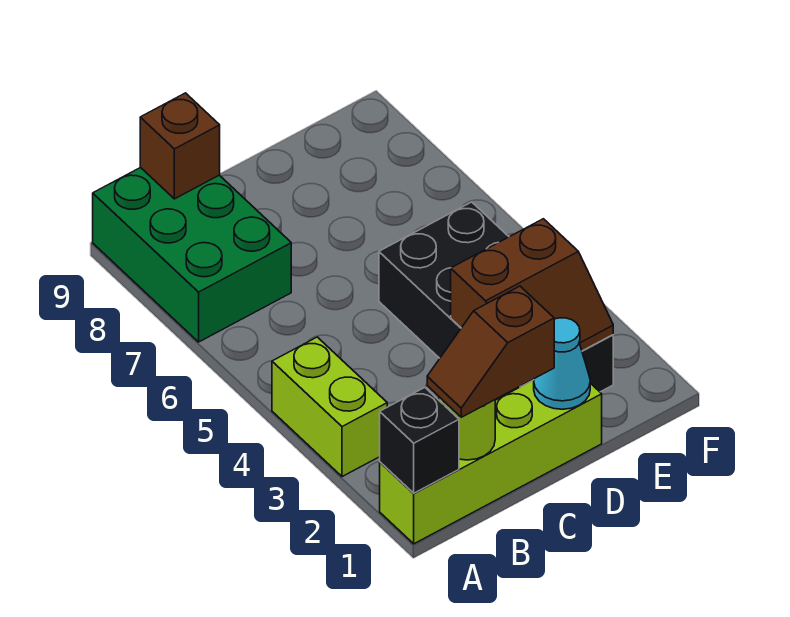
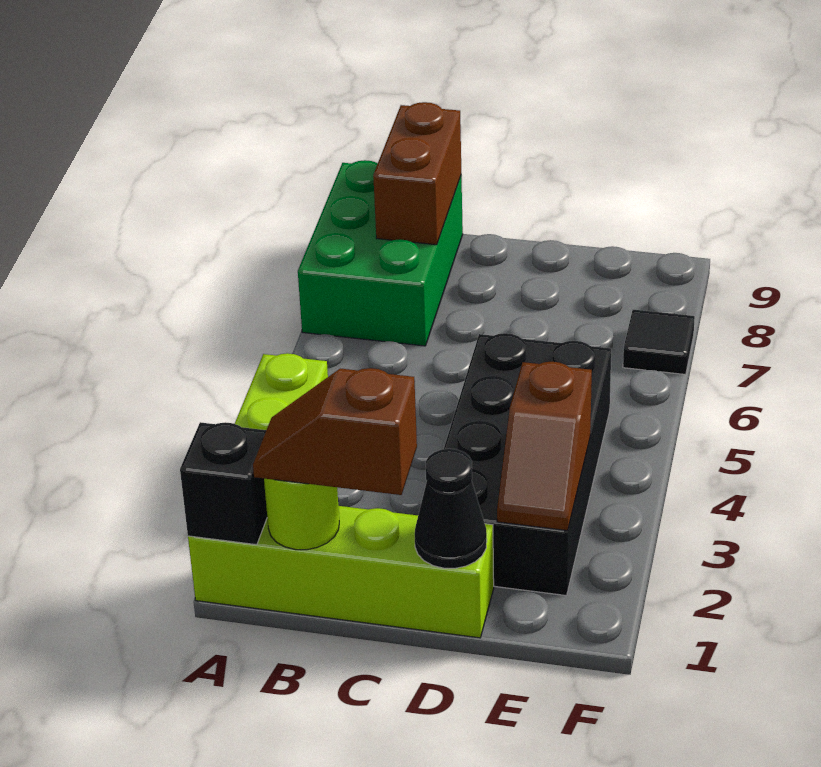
brown 1x1 brick [140,93,220,199] -> brown 1x2 brick [373,102,461,245]
cyan 1x1 cone [534,318,590,409] -> black 1x1 cone [415,449,487,568]
brown 2x2 slope [451,219,613,351] -> brown 1x2 slope [497,362,592,531]
none -> black 1x1 tile [623,310,695,375]

